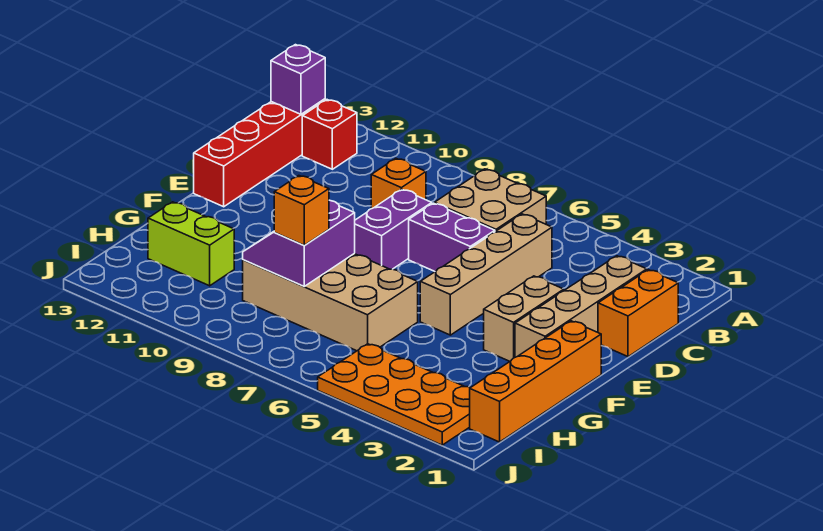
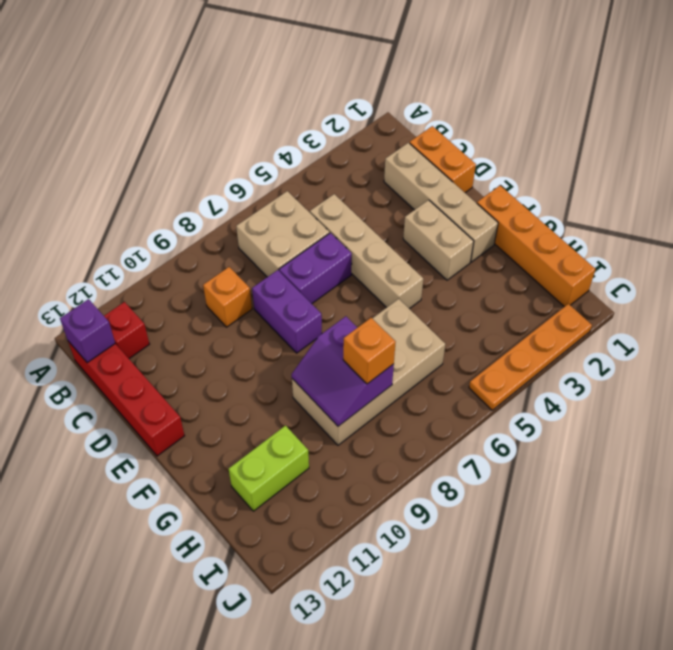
orange 2x4 plate [318,344,471,445] -> orange 1x4 plate [469,304,592,410]

